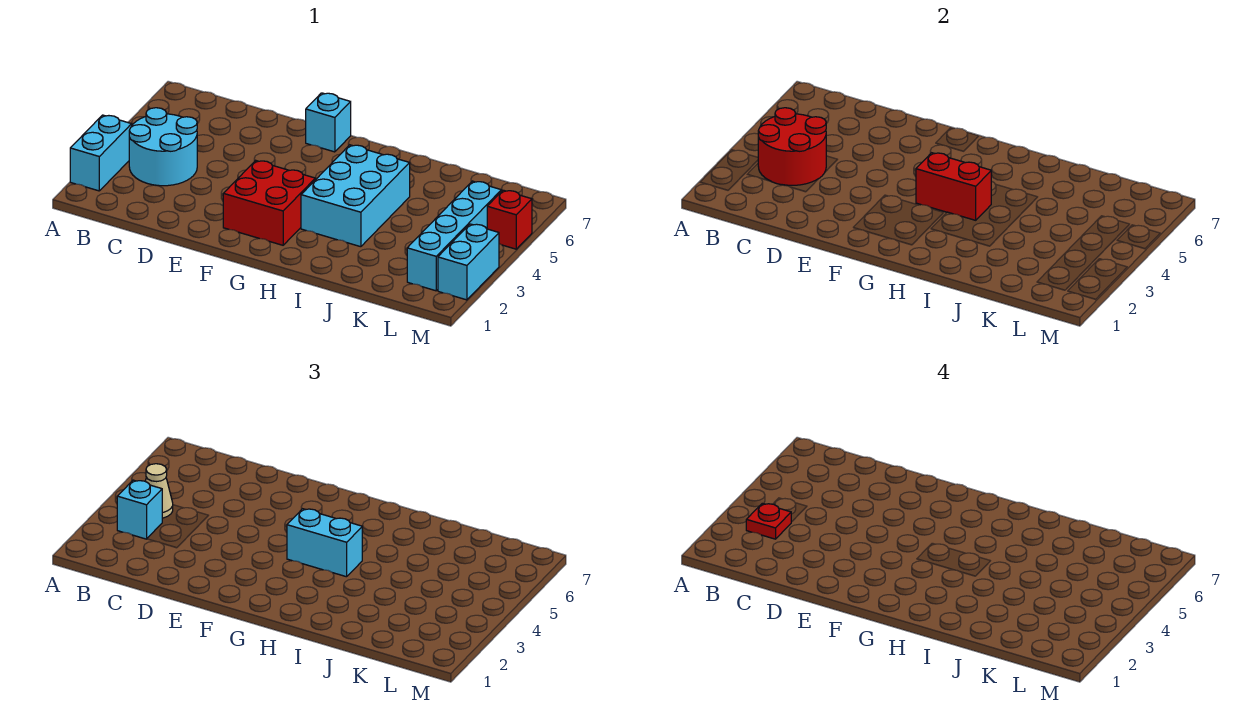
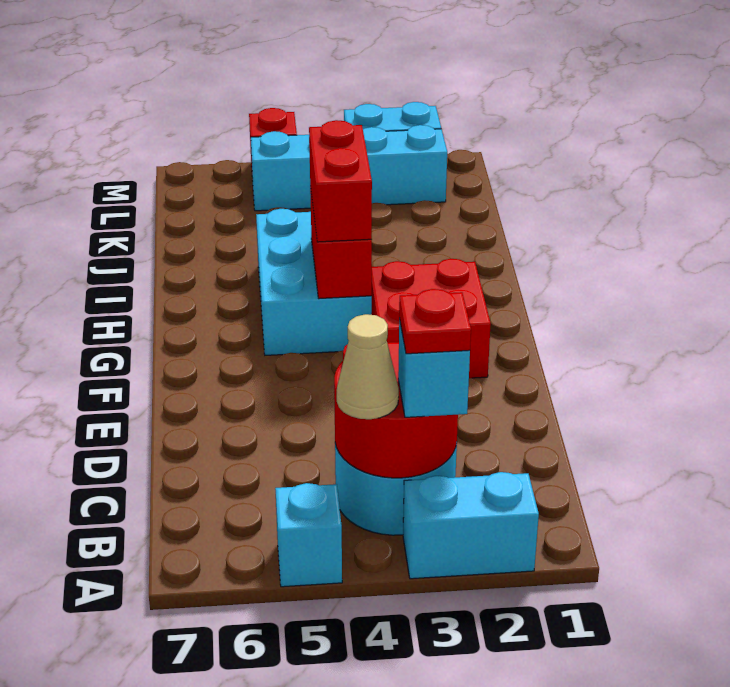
cyan 1x1 brick [306,93,351,152] -> cyan 1x1 brick moved to [275,483,342,587]
cyan 1x2 brick [287,509,362,577] -> red 1x2 brick [309,120,372,242]
cyan 2x3 brick [301,145,410,247] -> cyan 2x3 brick turned to [256,209,372,355]

